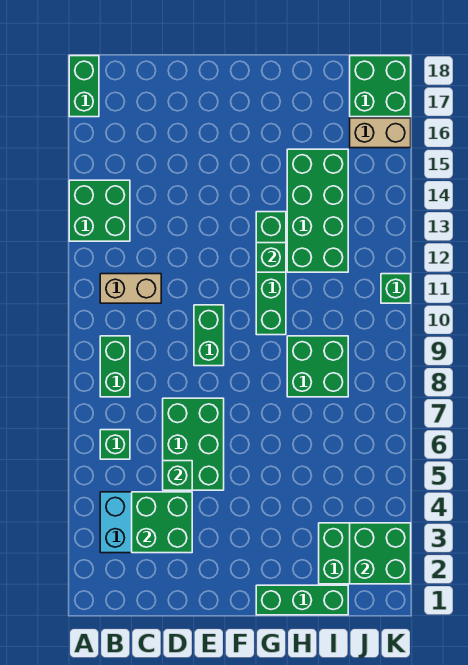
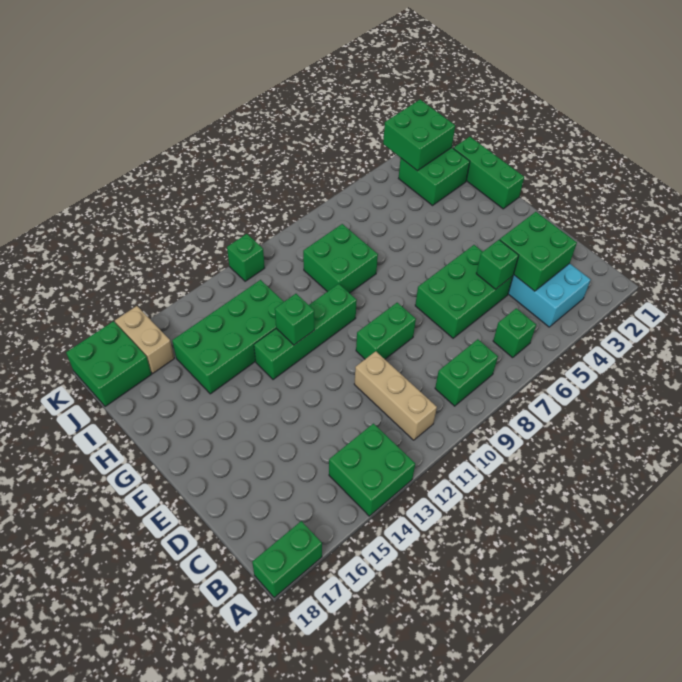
tan 1x2 brick [100,274,161,303] -> tan 1x3 brick [354,351,437,440]

